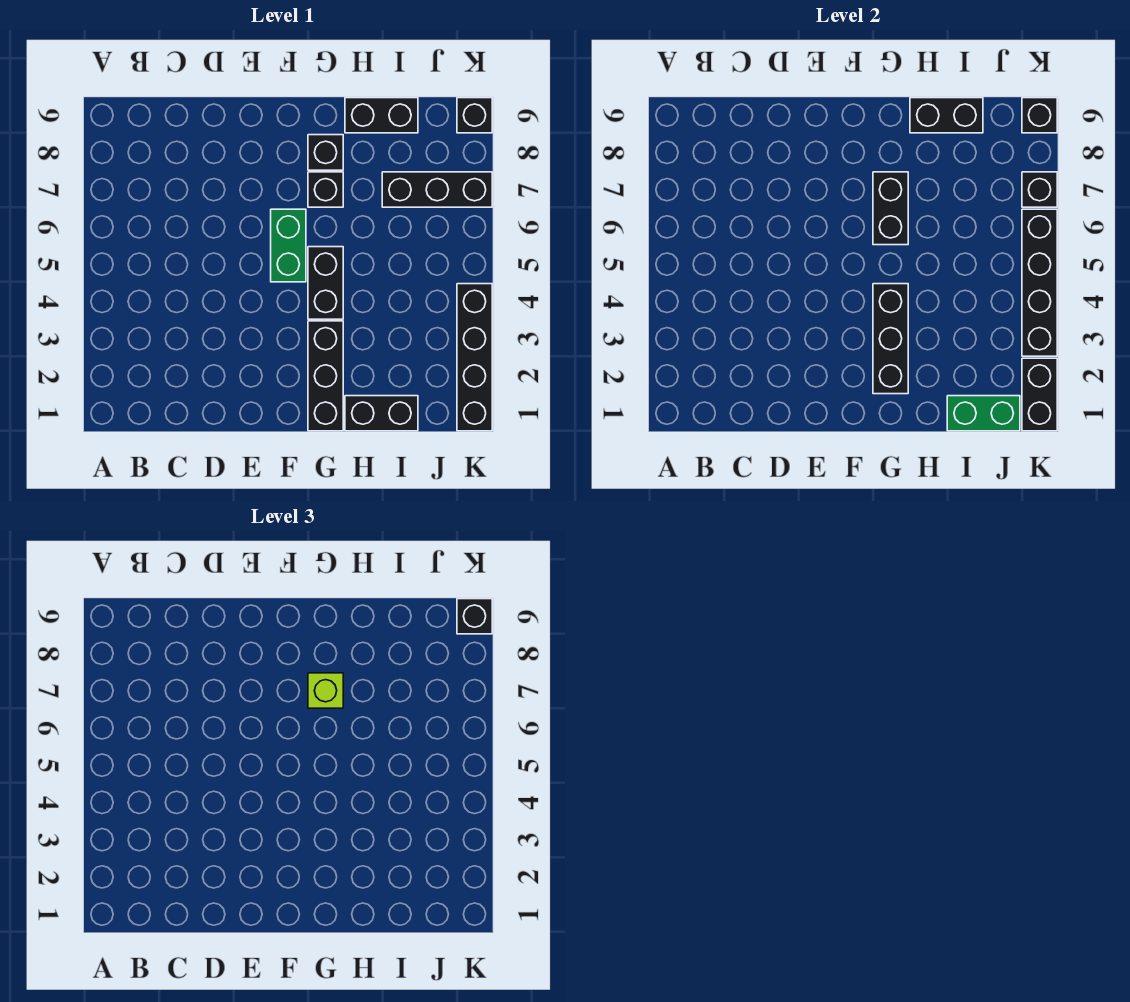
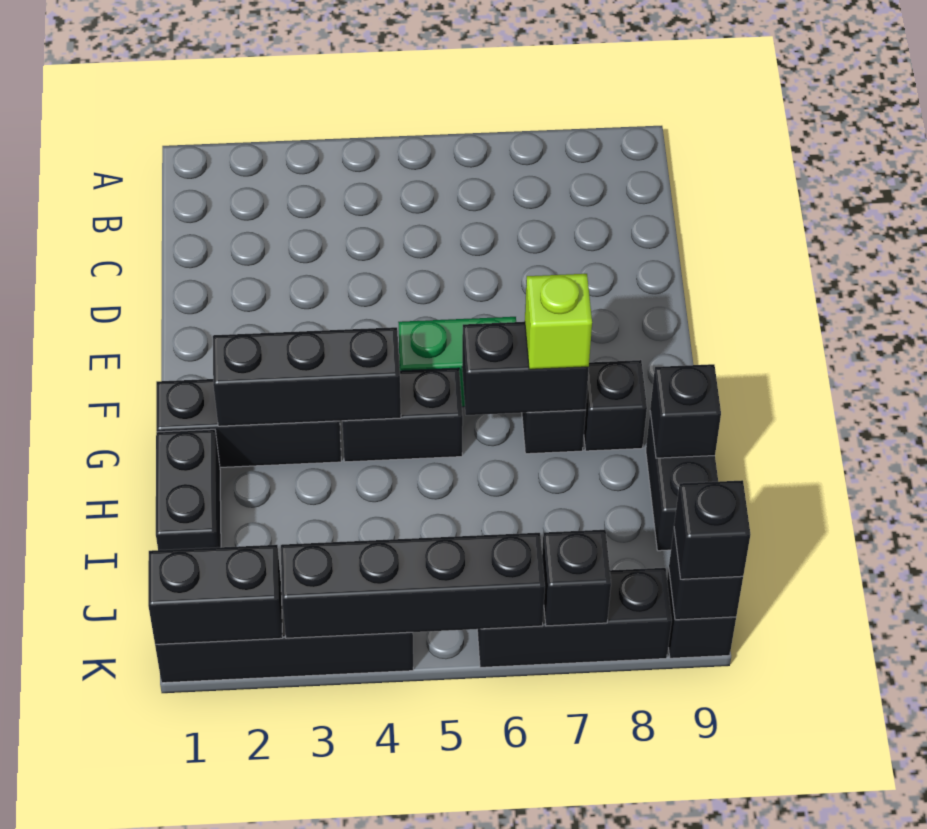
black 1x2 brick [910,98,983,133] -> black 1x1 brick [650,364,721,458]
green 1x2 brick [947,396,1020,431] -> none
black 1x3 brick [382,172,492,207] -> black 1x3 brick turned to [477,568,672,667]

